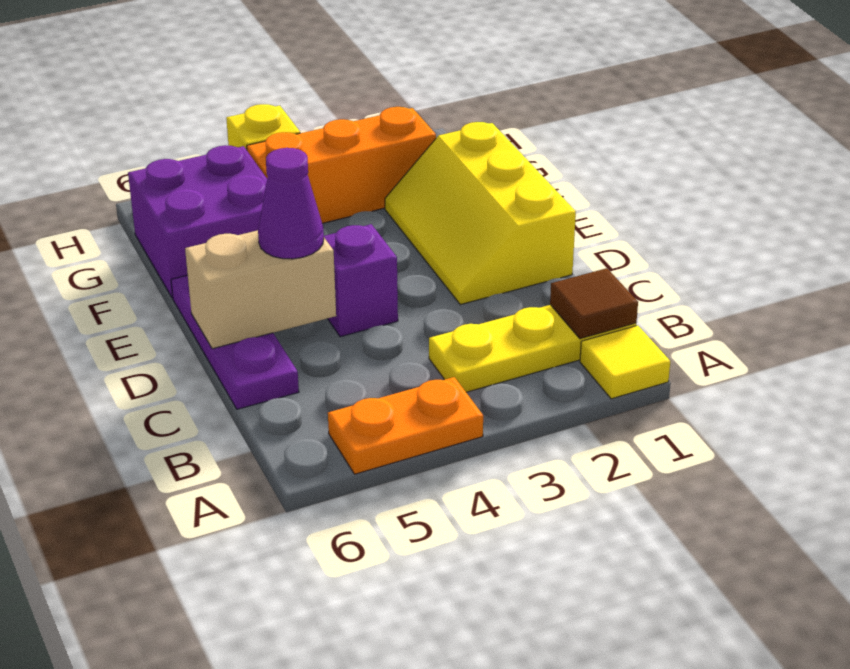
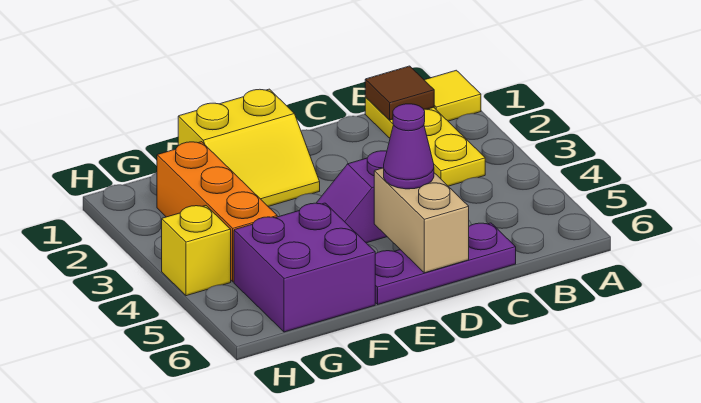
orange 1x2 plate [328,377,483,474] -> none
yellow 2x3 slope [385,122,576,305] -> yellow 2x2 slope [178,89,320,206]

